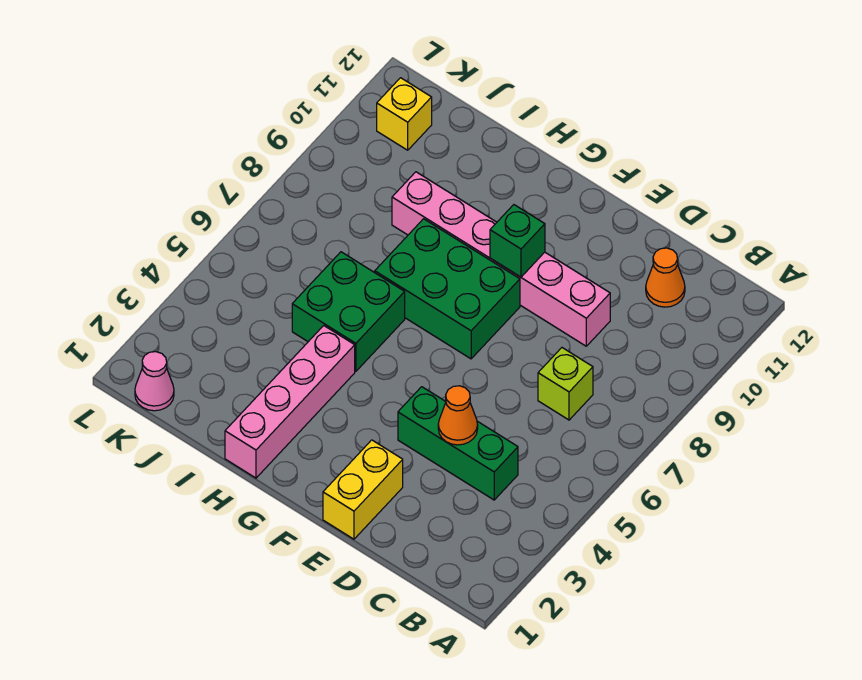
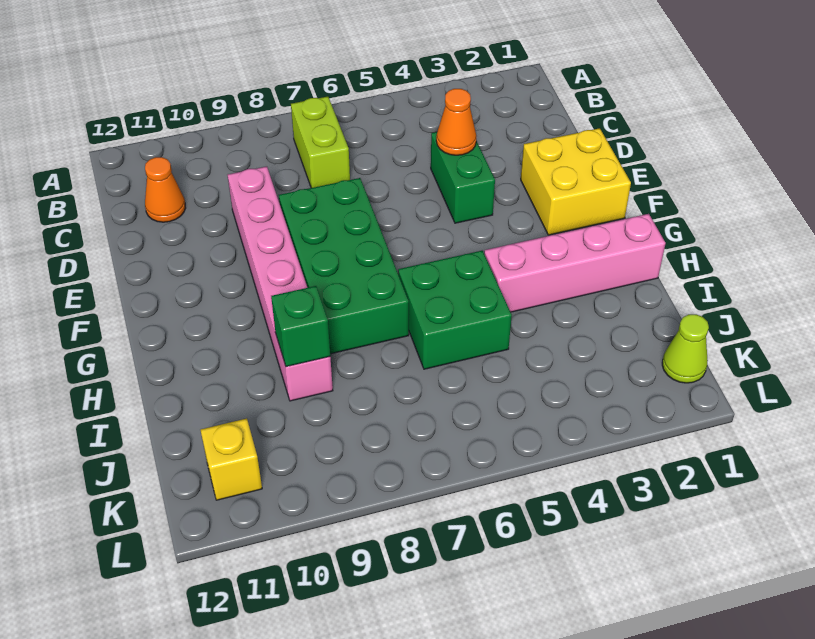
green 1x3 brick [398,387,518,500] -> green 1x2 brick [431,132,495,223]
lime 1x1 brick [538,348,593,420] -> lime 1x2 brick [291,96,350,188]
yellow 1x2 brick [323,440,403,539] -> yellow 2x2 brick [521,128,631,235]
green 2x3 brick [375,219,520,359] -> green 2x4 brick [279,178,409,354]
green 1x1 brick [490,205,545,277] -> green 1x1 brick moved to [271,286,330,367]
pink 1x1 cone [135,352,174,411] -> lime 1x1 cone [662,314,709,383]

